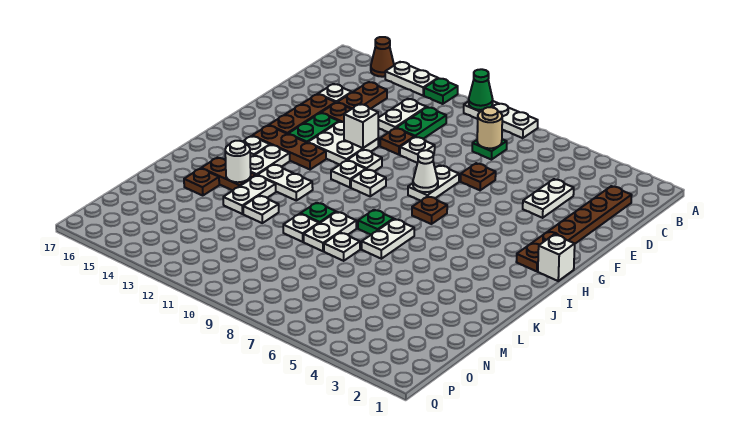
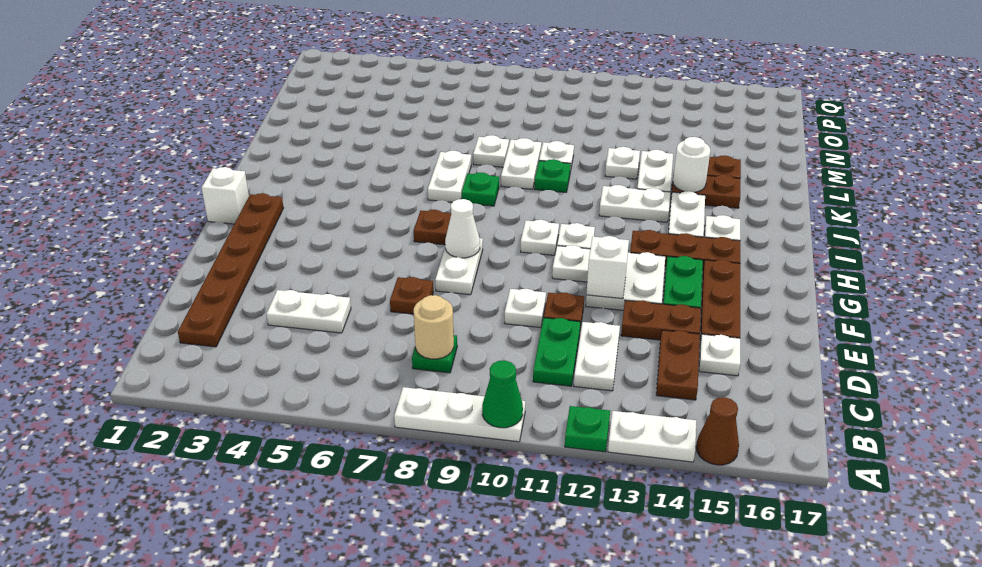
white 1x2 plate [523,179,574,218] -> white 1x2 plate turned to [266,290,351,333]

